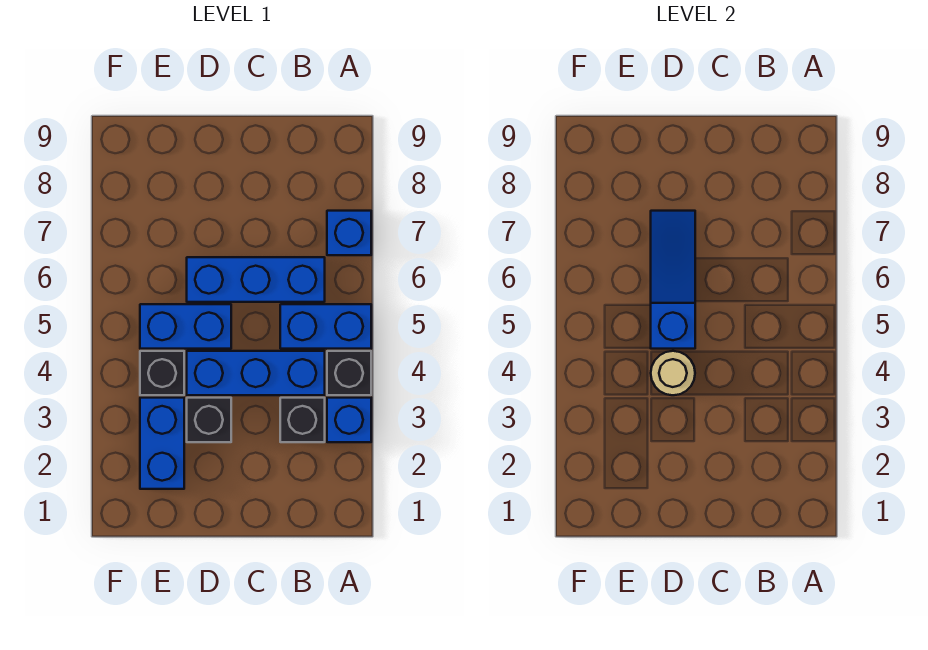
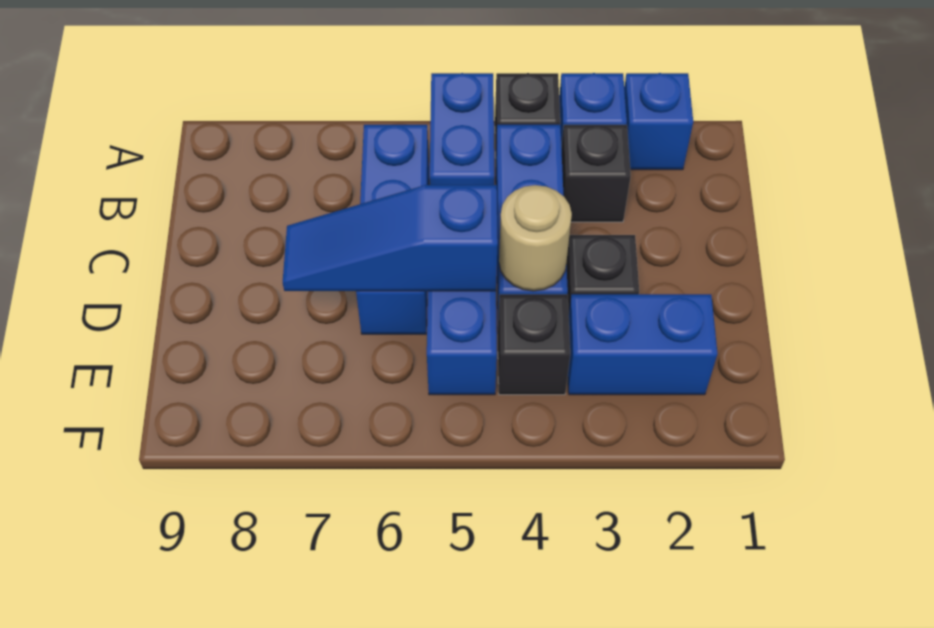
blue 1x1 brick [327,211,371,255] -> blue 1x1 brick moved to [624,73,693,170]

